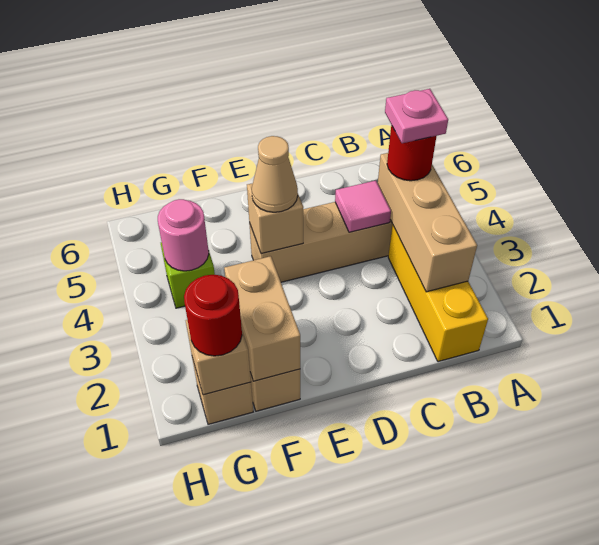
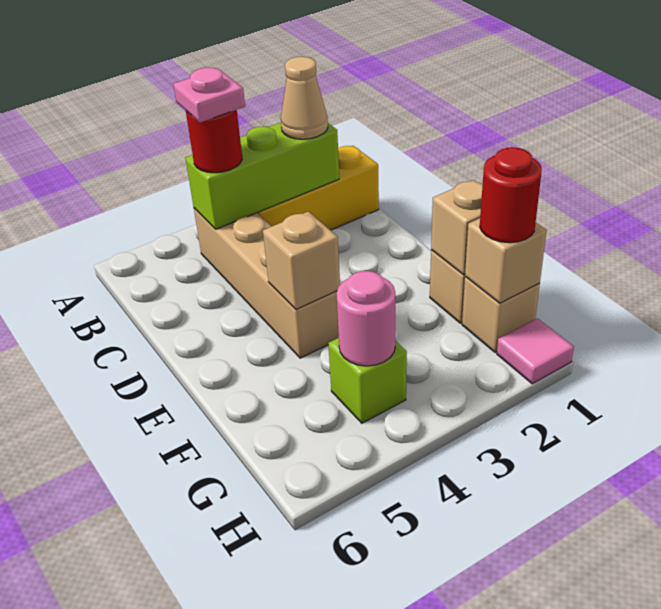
tan 1x3 brick [378,153,477,292] -> lime 1x3 brick [186,123,339,229]
pink 1x1 tile [335,181,391,232] -> pink 1x1 tile moved to [497,318,574,384]
tan 1x1 cone [252,136,298,212] -> tan 1x1 cone moved to [281,57,328,139]
tan 1x2 brick [224,256,300,381] -> tan 1x1 brick [431,180,483,275]

